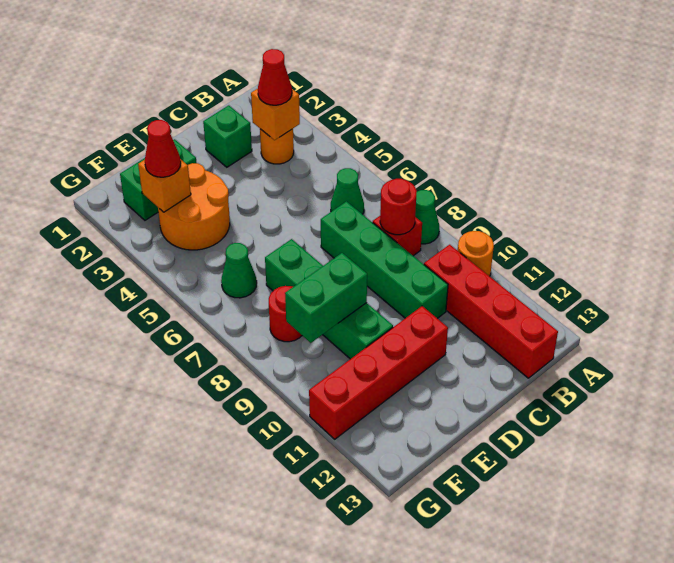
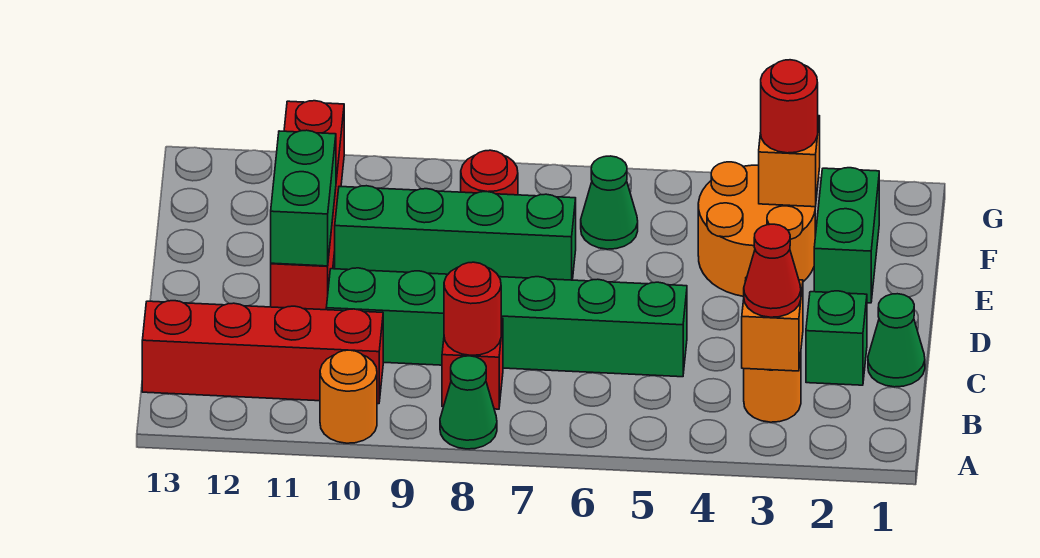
green 1x1 cone [331,168,364,214] -> green 1x1 cone moved to [868,294,925,387]
green 1x4 brick [321,201,448,318] -> green 1x6 brick [326,268,687,377]
green 1x2 brick [285,253,367,343] -> green 1x2 brick moved to [271,130,336,266]
red 1x1 cone [145,120,181,177] -> red 1x1 round brick [761,60,818,153]

